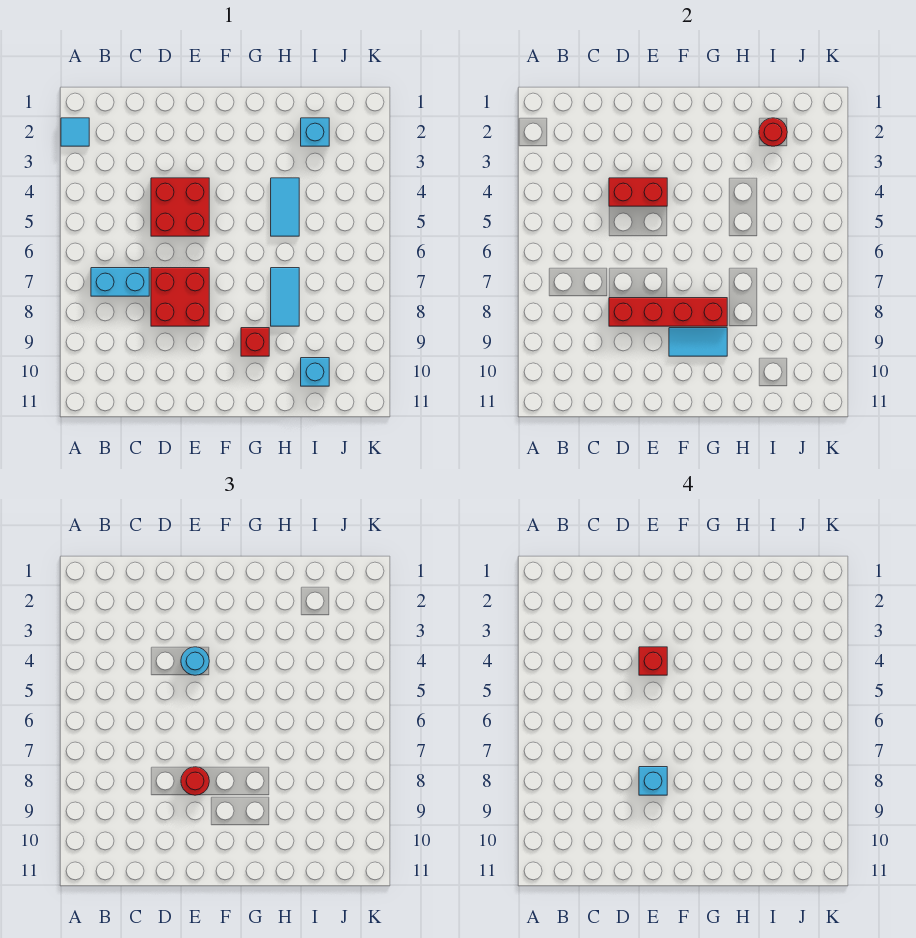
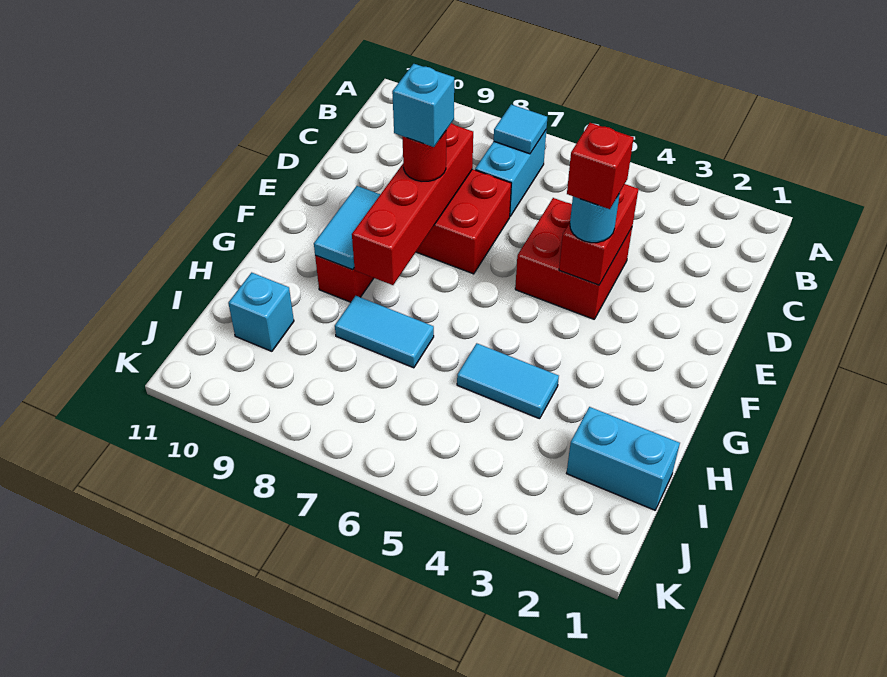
cyan 1x1 tile [61,118,89,146] -> cyan 1x1 tile moved to [494,104,547,154]
cyan 1x1 brick [301,118,329,146] -> cyan 1x2 brick [566,407,680,510]
red 1x1 round brick [759,118,787,146] -> none

